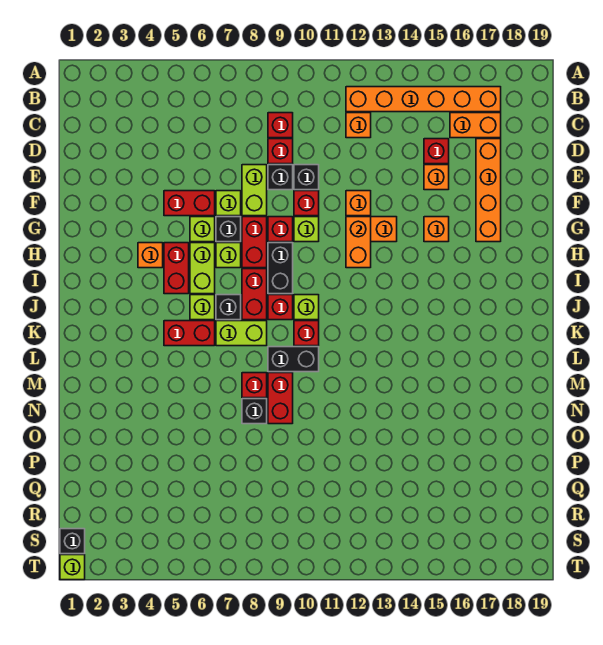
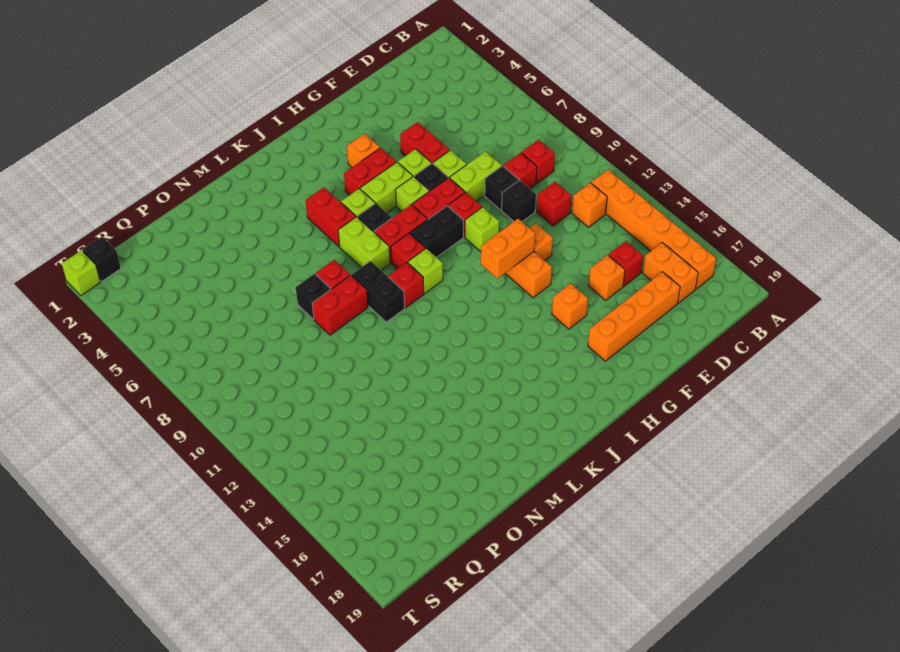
red 1x1 brick [294,191,319,216] -> red 1x1 brick moved to [537,182,572,226]

